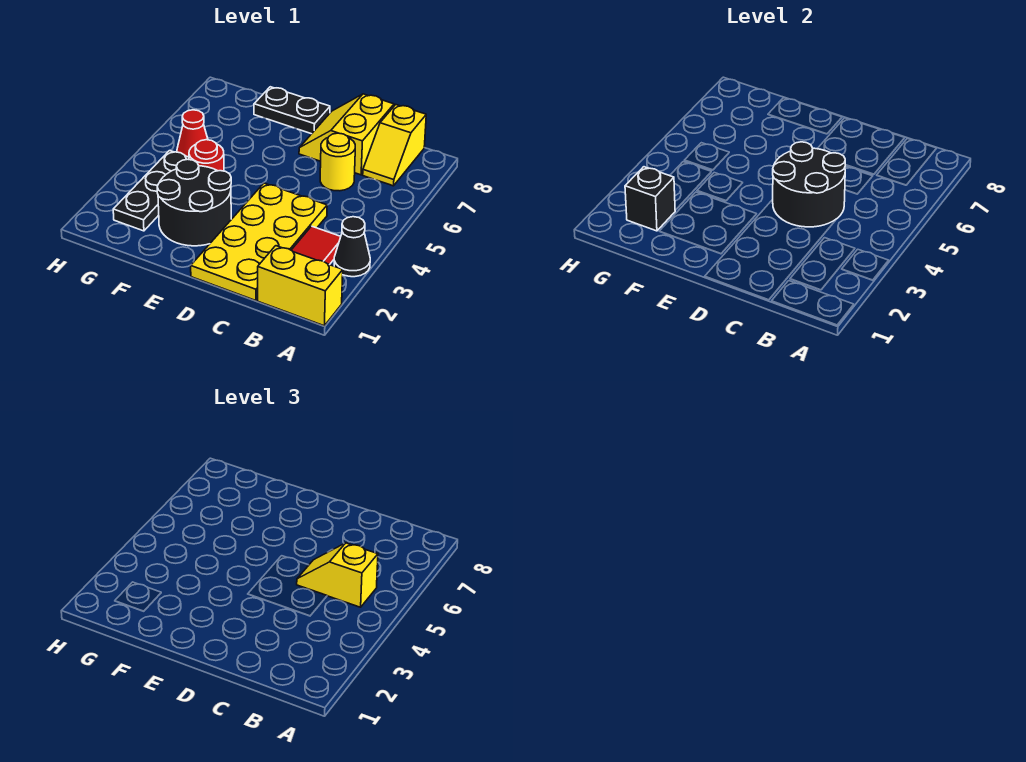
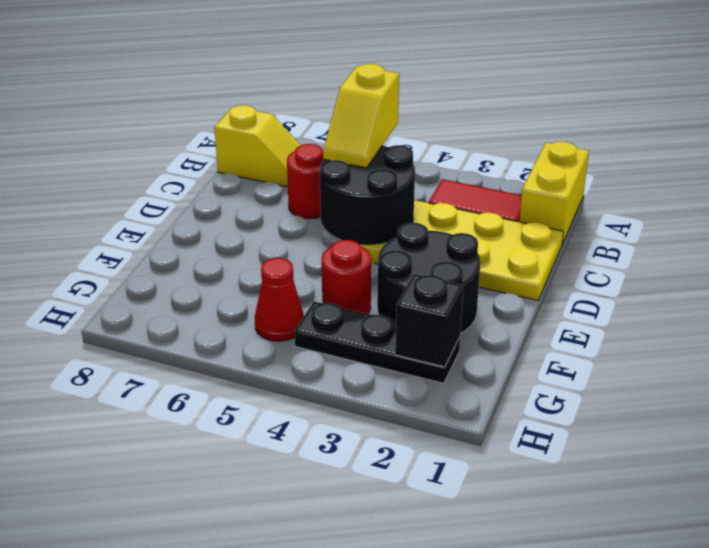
black 1x1 cone [334,217,370,277] -> none
yellow 1x1 round brick [320,133,355,191] -> red 1x1 round brick [287,144,324,219]
yellow 2x2 slope [299,94,394,175] -> none
black 1x2 plate [254,87,330,134] -> none

